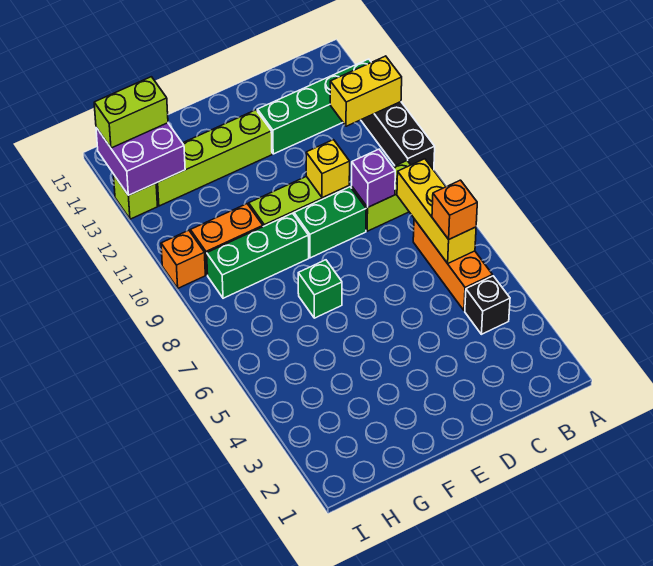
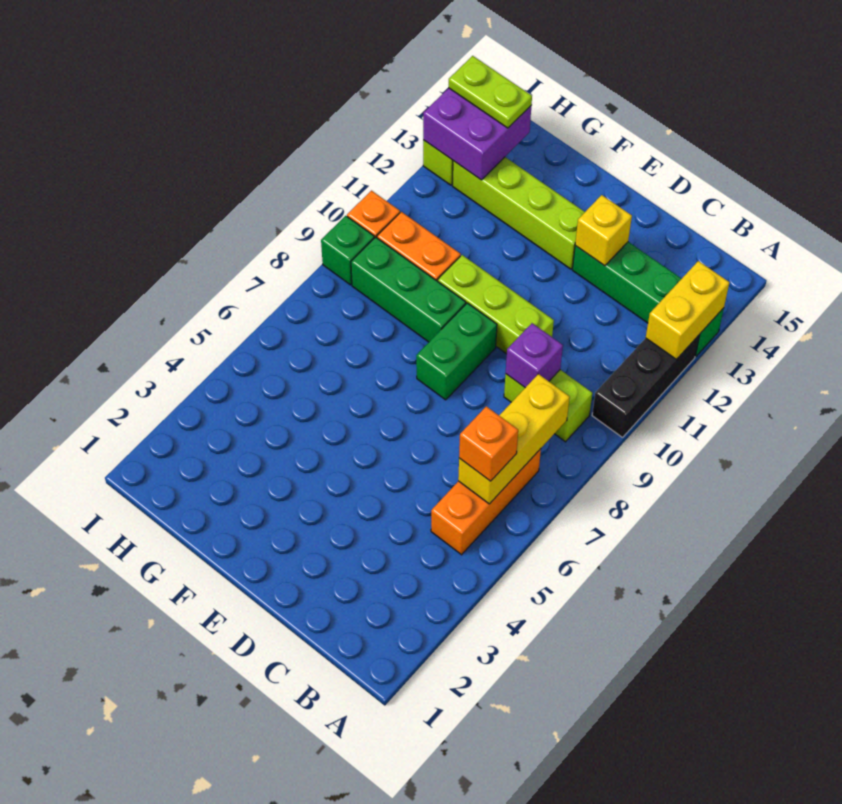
yellow 1x2 brick [330,56,402,126] -> yellow 1x2 brick turned to [646,261,729,359]
black 1x1 brick [465,276,510,334] -> none
green 1x2 brick [294,187,366,258] -> green 1x2 brick turned to [416,303,497,400]
yellow 1x1 brick [306,140,350,198] -> yellow 1x1 brick moved to [575,195,632,266]
green 1x1 brick [298,260,342,318] -> green 1x1 brick moved to [321,216,374,285]
lime 1x2 brick [94,77,168,148] -> lime 1x2 plate [449,56,532,128]

